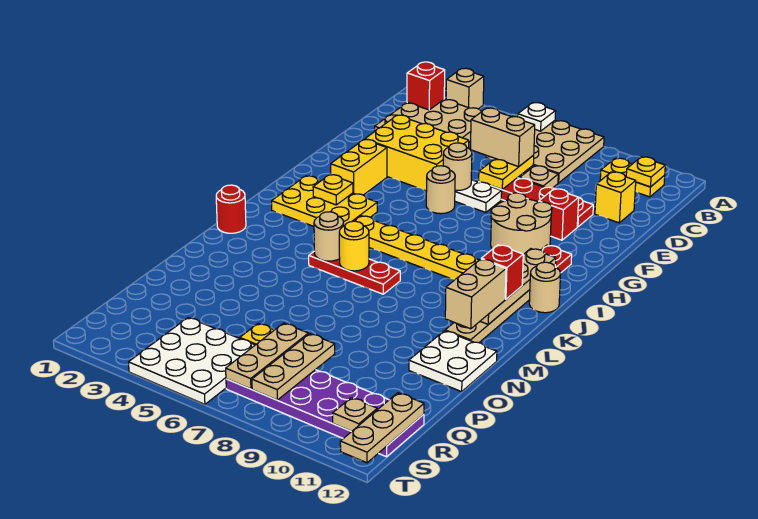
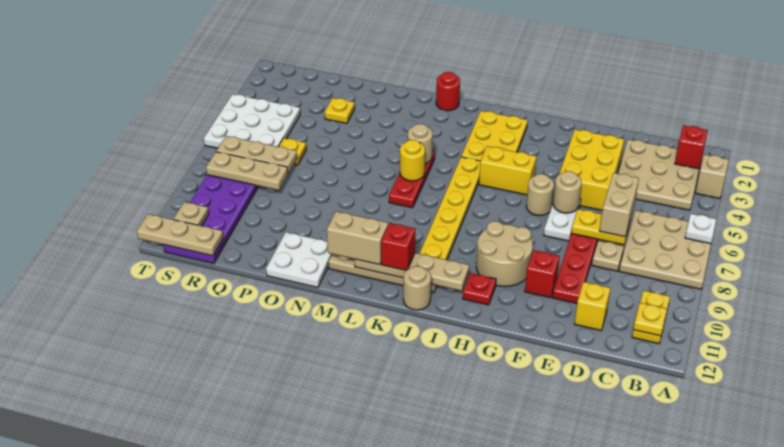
yellow 1x2 brick [331,140,387,195] -> yellow 1x2 brick moved to [479,146,536,195]
yellow 1x1 plate [313,175,353,205] -> yellow 1x1 plate moved to [325,98,355,123]

